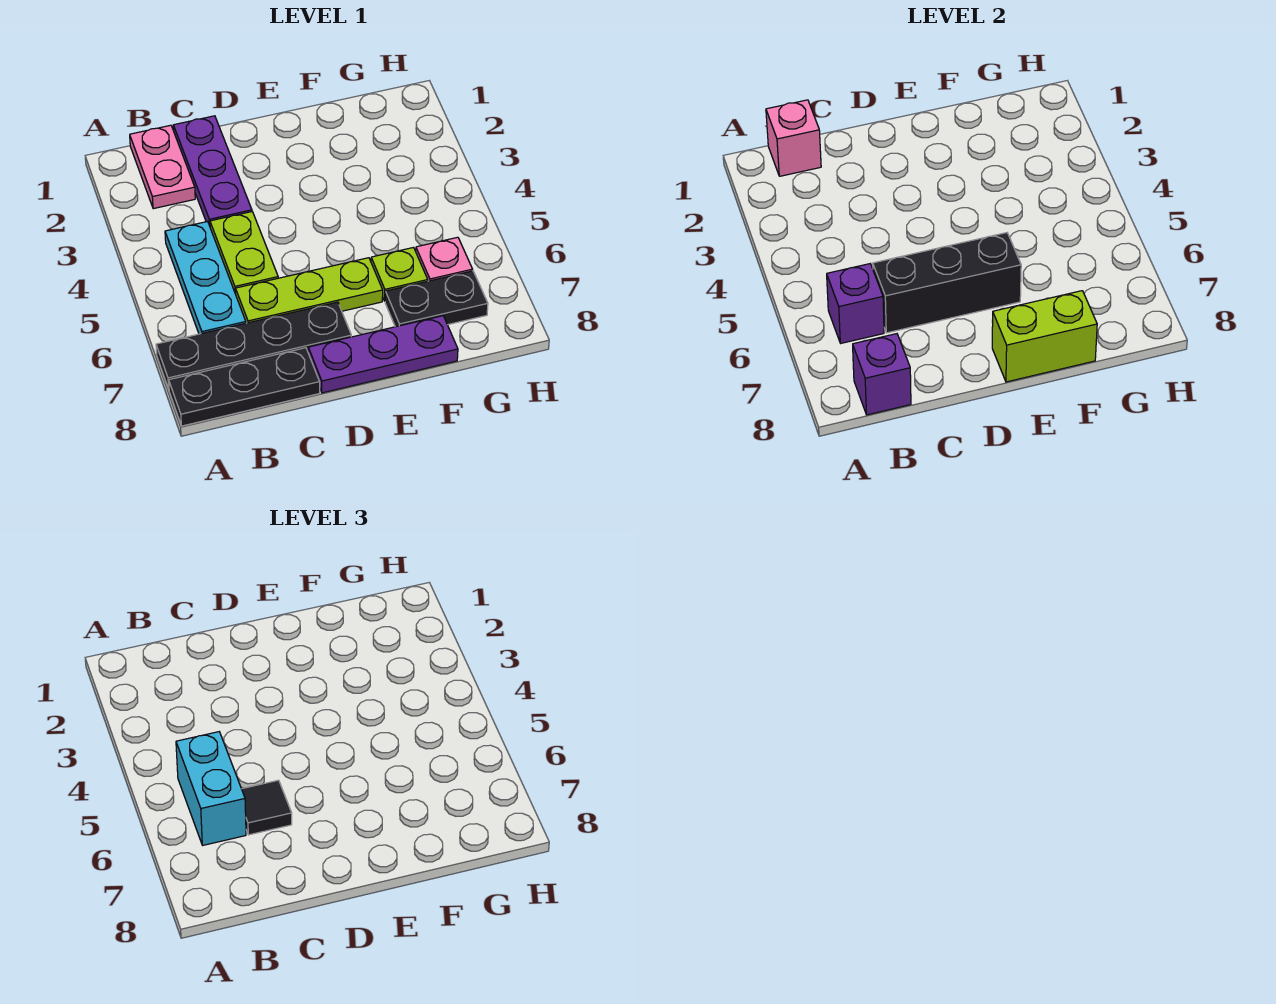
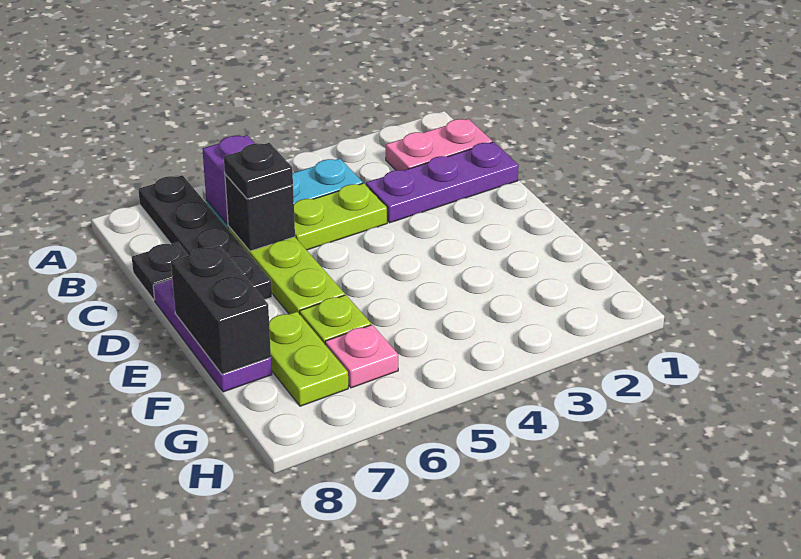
black 1x3 plate [169,348,320,426] -> black 1x1 plate [132,242,188,300]
pink 1x1 brick [766,100,821,176] -> none
cyan 1x2 brick [176,732,246,845] -> none
purple 1x1 brick [853,334,911,415] -> none
black 1x3 brick [873,233,1021,333] -> black 1x1 brick [225,174,295,251]
black 1x1 tile [242,780,292,835] -> black 1x1 plate [224,143,293,199]
lime 1x2 brick [992,291,1097,382] -> black 1x2 brick [171,246,271,374]
black 1x2 plate [385,271,488,327] -> lime 1x2 plate [269,312,348,406]

